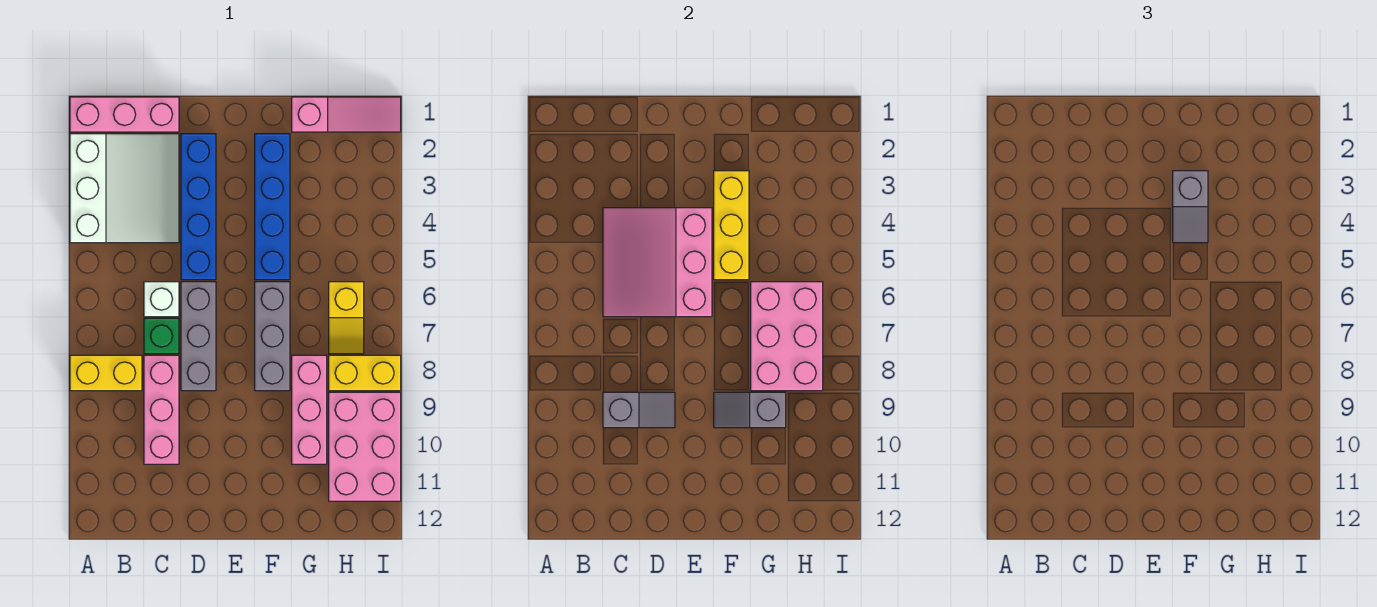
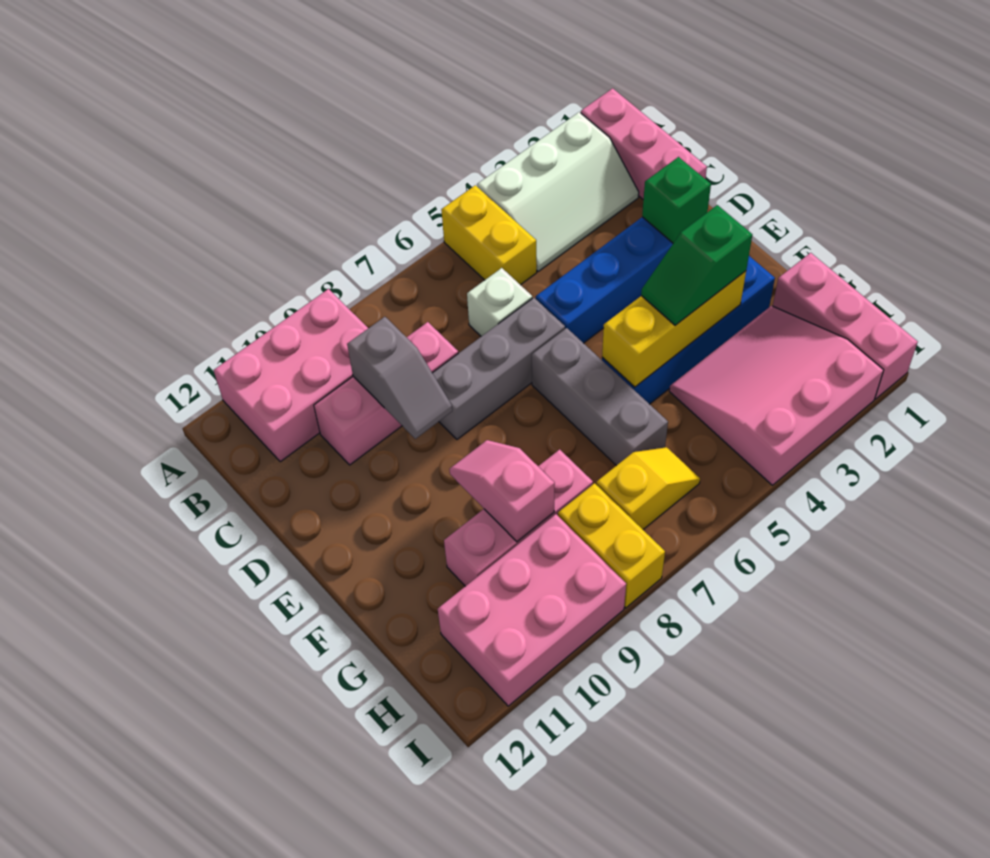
white 3x3 slope [70,134,179,243] -> white 2x3 slope [477,112,639,271]
yellow 1x2 brick [70,355,142,391] -> yellow 1x2 brick moved to [441,185,537,285]
pink 3x3 slope [603,208,712,317] -> pink 3x3 slope moved to [669,306,884,485]
green 1x1 brick [144,318,179,354] -> green 1x1 brick moved to [642,157,711,243]
grey 1x2 slope [1173,171,1208,243] -> green 1x2 slope [641,205,752,325]
grey 1x3 brick [255,282,290,391] -> grey 1x3 brick turned to [532,328,668,466]
grey 1x2 slope [714,392,786,428] -> pink 1x2 slope [450,440,555,542]
pink 1x3 slope [292,97,401,132] -> pink 1x3 brick [773,253,918,399]
pink 2x3 brick [751,282,823,391] -> pink 2x3 brick moved to [214,289,368,462]
yellow 1x2 slope [329,282,364,354] -> yellow 1x2 slope turned to [596,447,700,529]

